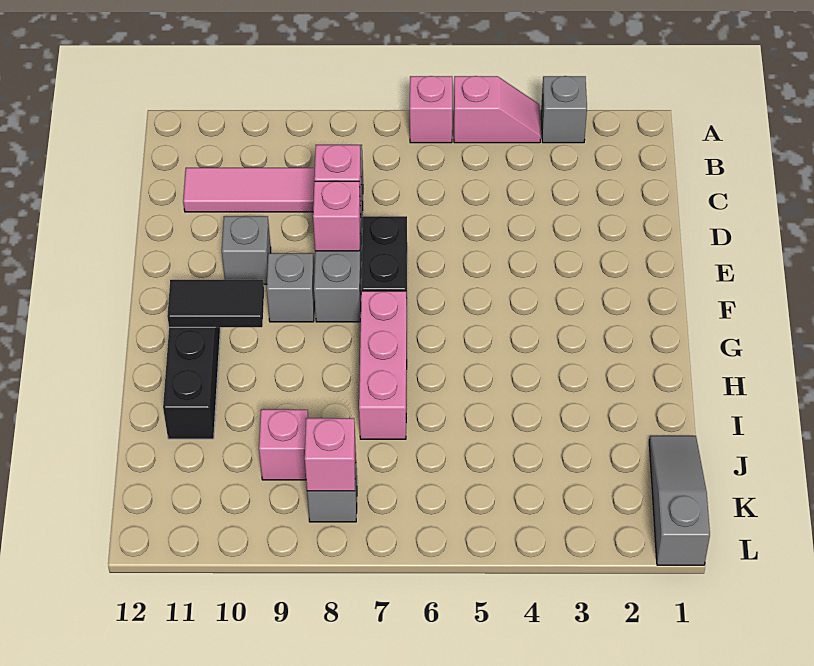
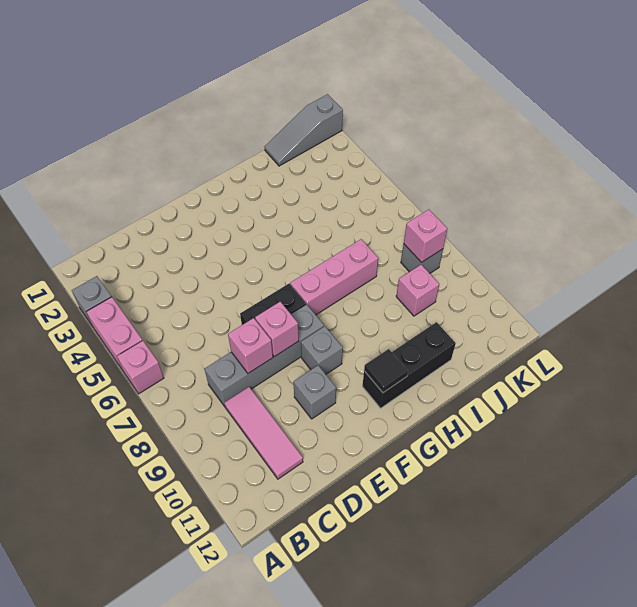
pink 1x2 slope [454,76,541,143] -> pink 1x2 brick [87,297,143,369]
black 1x2 tile [167,280,264,327] -> black 1x1 tile [364,349,408,393]

